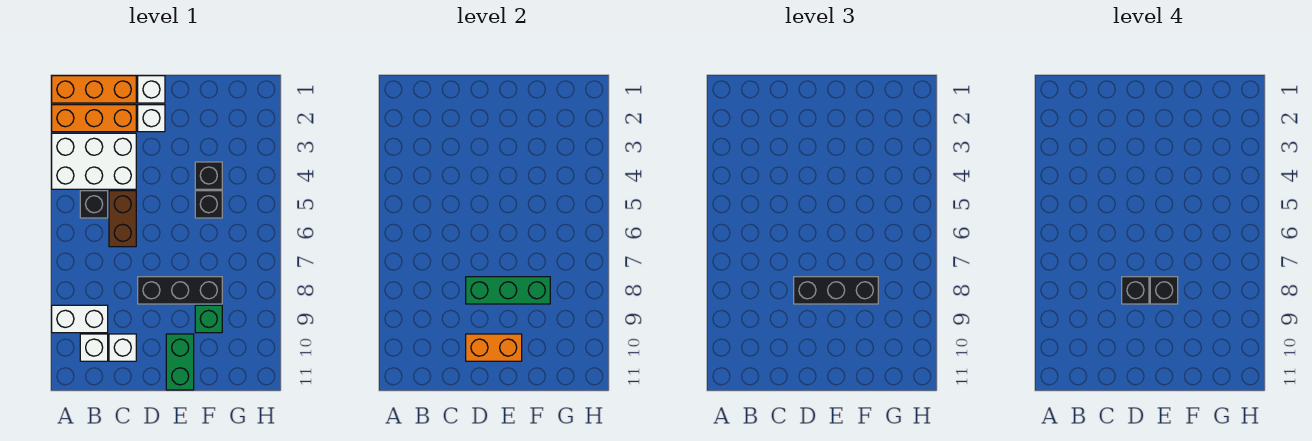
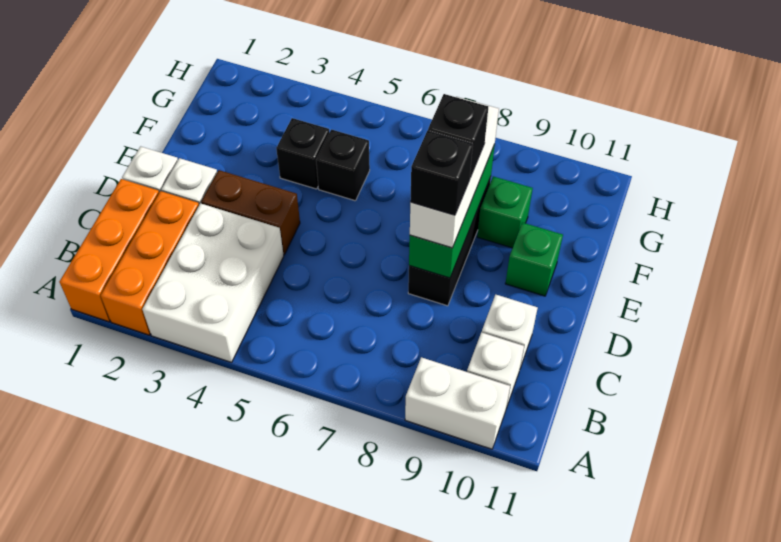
white 1x2 brick [52,305,108,333] -> white 1x2 brick turned to [405,357,510,449]
black 1x1 brick [80,191,108,218] -> none
brown 1x2 brick [109,191,136,247] -> brown 1x2 brick moved to [201,170,300,255]
black 1x3 brick [794,277,878,304] -> white 1x3 brick [410,97,499,248]
orange 1x2 brick [466,334,522,361] -> none
green 1x2 brick [166,334,194,390] -> green 1x1 brick [505,223,563,296]

